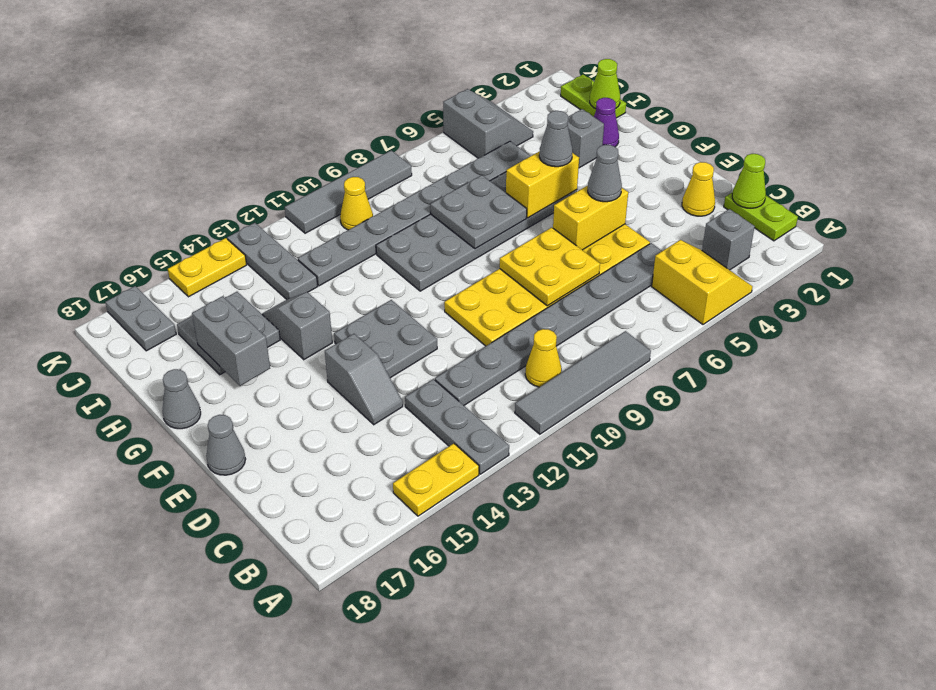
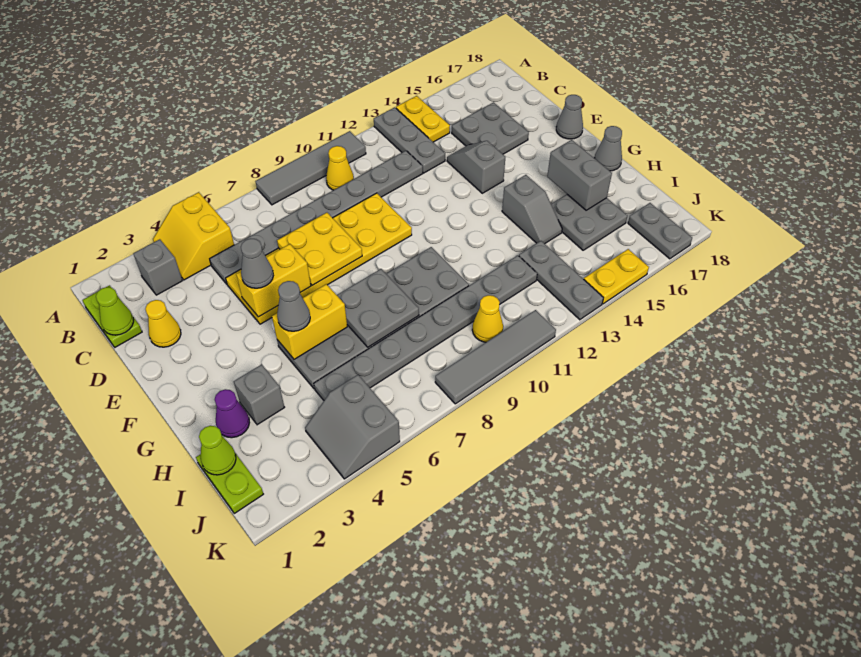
yellow 1x2 plate [393,443,479,516] -> yellow 1x2 plate turned to [396,96,450,142]
grey 2x2 plate [334,300,437,378] -> grey 2x2 plate moved to [452,102,529,154]

